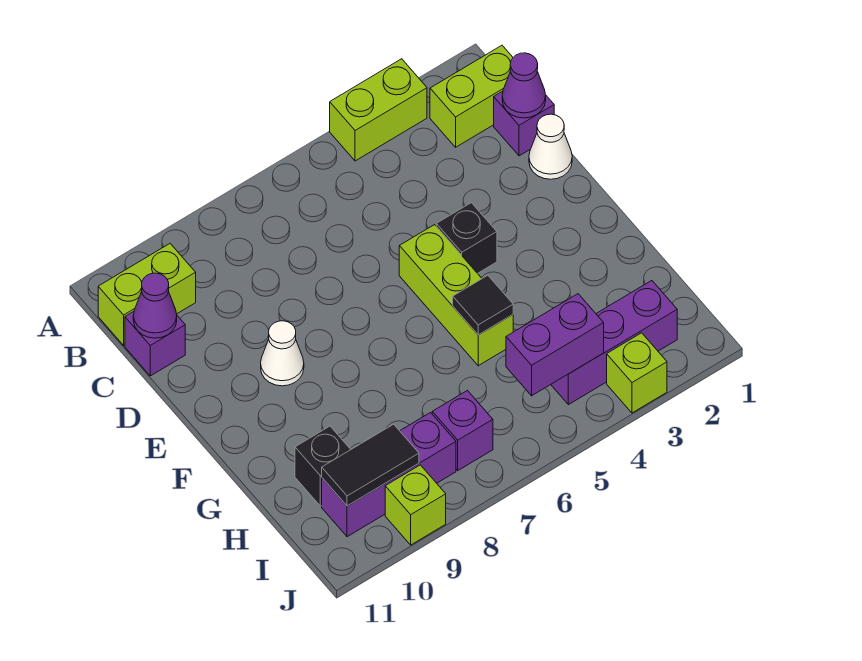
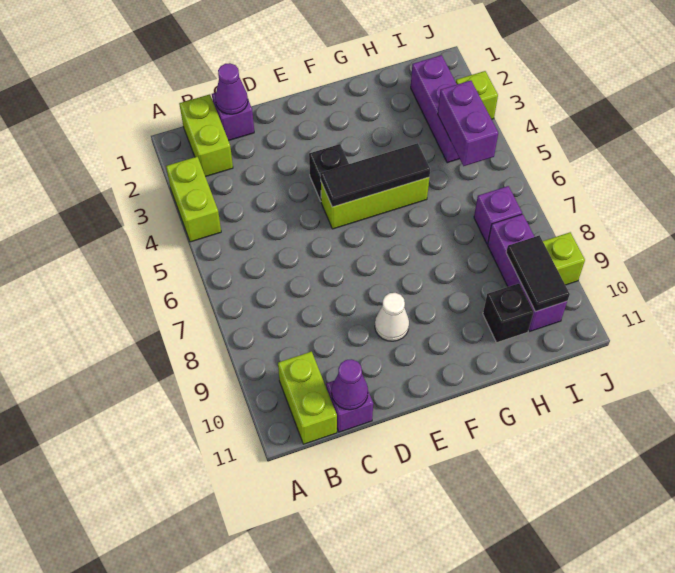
white 1x1 cone [529,114,572,179] -> none
black 1x1 tile [453,275,513,335] -> black 1x3 tile [320,143,430,207]

